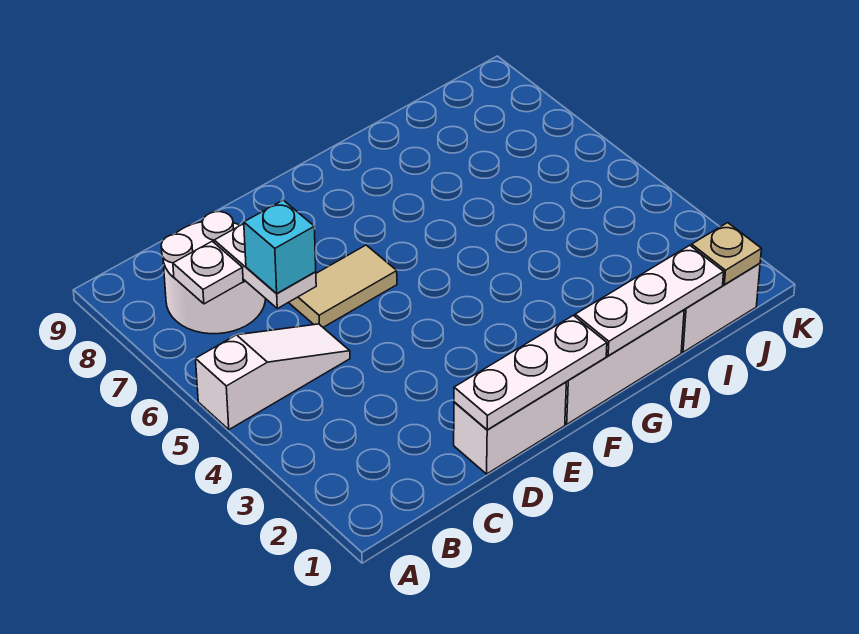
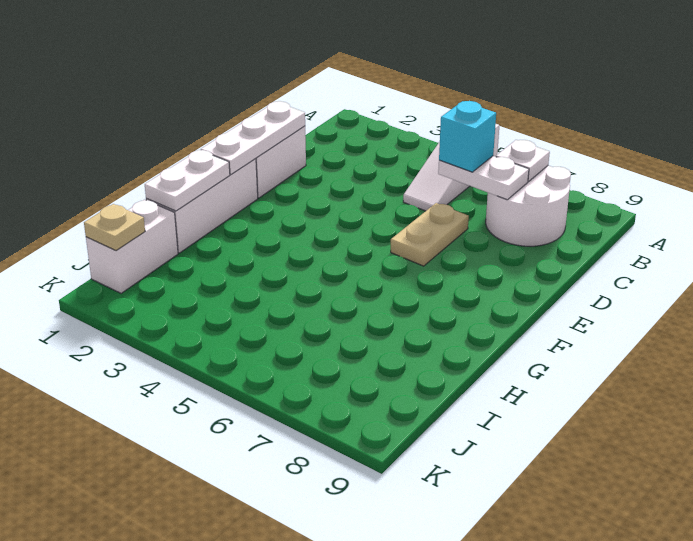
tan 1x2 tile [289,245,397,327] -> tan 1x2 plate [391,203,469,266]
white 1x3 plate [575,245,724,356] -> white 1x2 plate [145,150,230,211]

